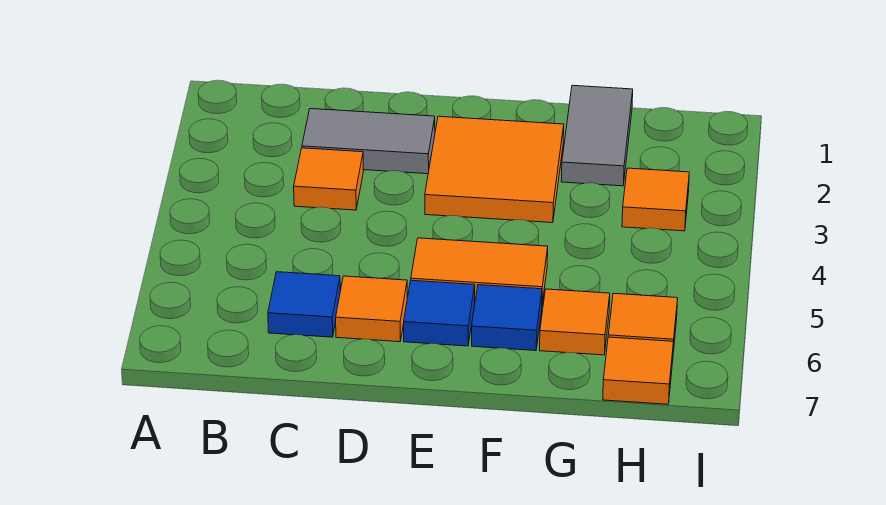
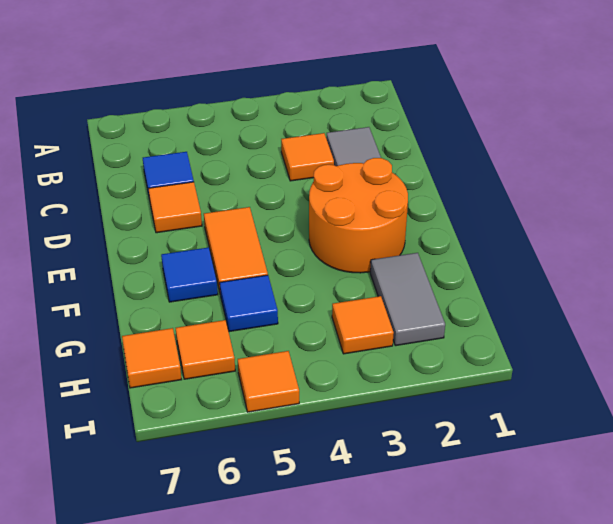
orange 2x2 tile [425,116,564,223] -> orange 2x2 round brick [309,158,408,273]
blue 1x1 tile [404,280,475,346] -> blue 1x1 tile moved to [220,275,278,332]
grey 1x2 tile [561,85,633,186] -> grey 1x2 tile turned to [370,253,445,346]
orange 1x1 tile [540,289,610,355] -> orange 1x1 tile moved to [238,351,299,412]

